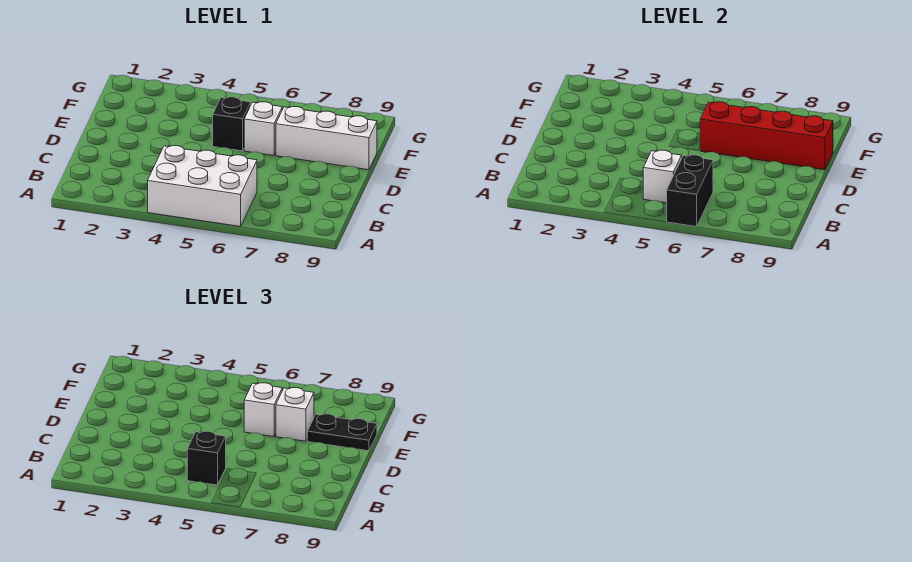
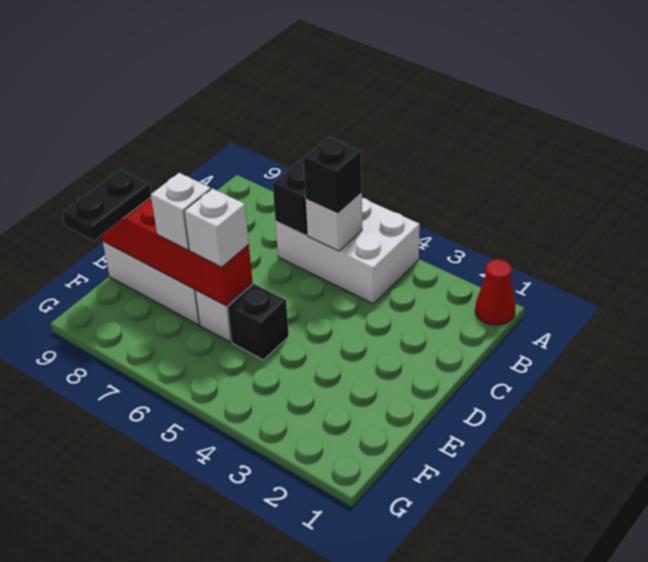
none -> red 1x1 cone [475,259,516,325]
black 1x2 plate [307,414,377,451] -> black 1x2 plate turned to [62,170,151,241]

